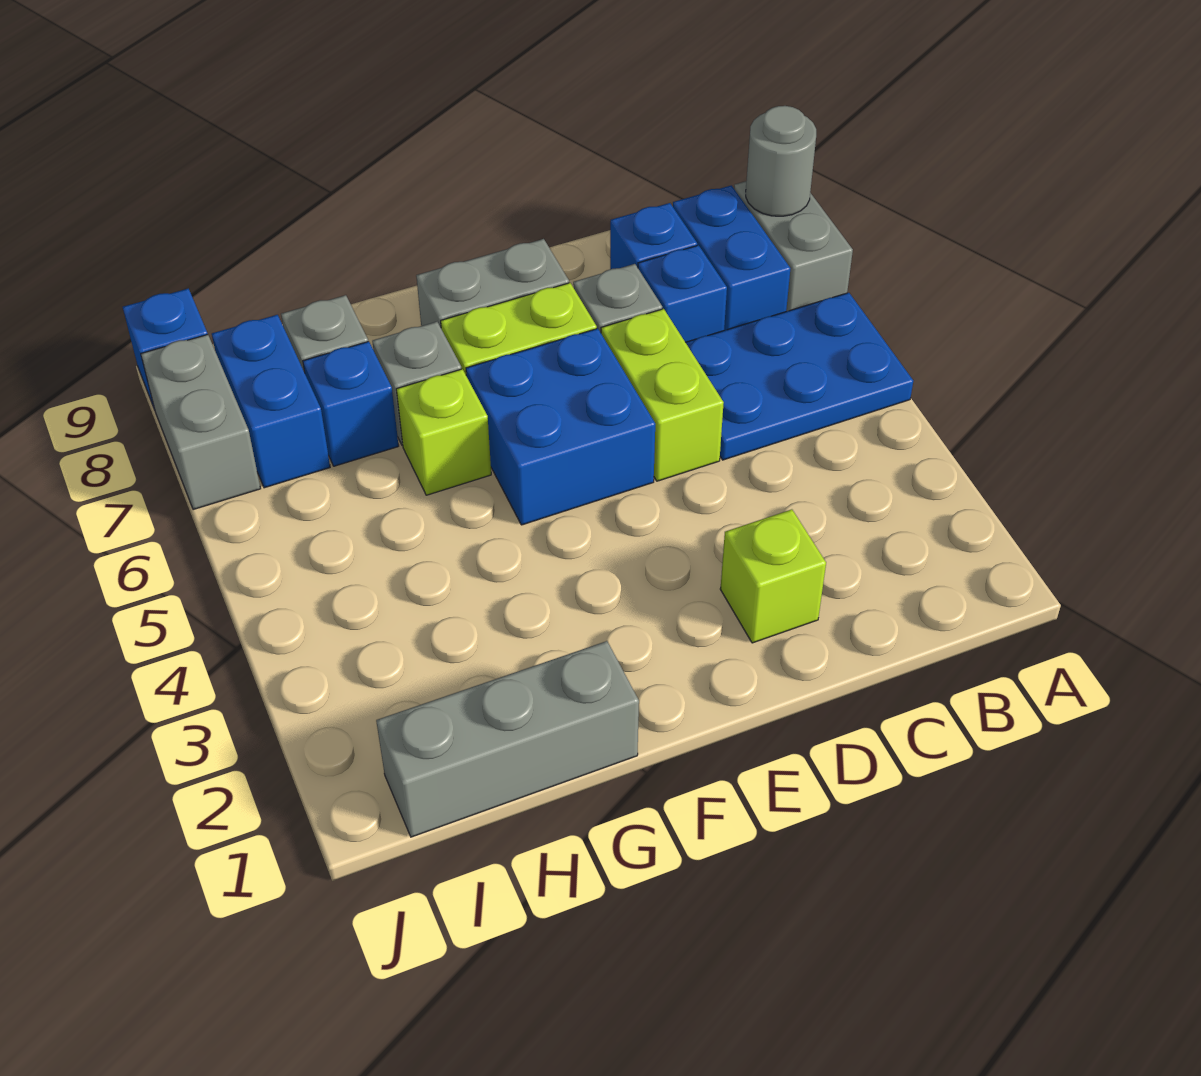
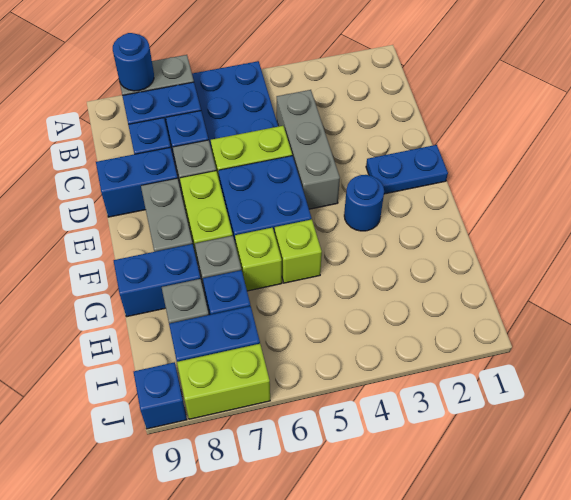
grey 1x1 round brick [746,106,816,216] -> blue 1x1 round brick [113,33,154,91]
lime 1x1 brick [720,509,826,643] -> lime 1x1 brick moved to [275,219,322,283]
none -> blue 1x2 brick [96,147,178,217]
none -> blue 1x2 plate [366,145,448,194]
none -> blue 1x1 round brick [344,175,384,231]
grey 1x3 brick [376,641,639,837] -> grey 1x3 brick moved to [277,90,340,209]
none -> blue 1x2 brick [114,244,201,317]
grey 1x2 brick [141,335,261,510] -> lime 1x2 brick [177,344,270,419]

